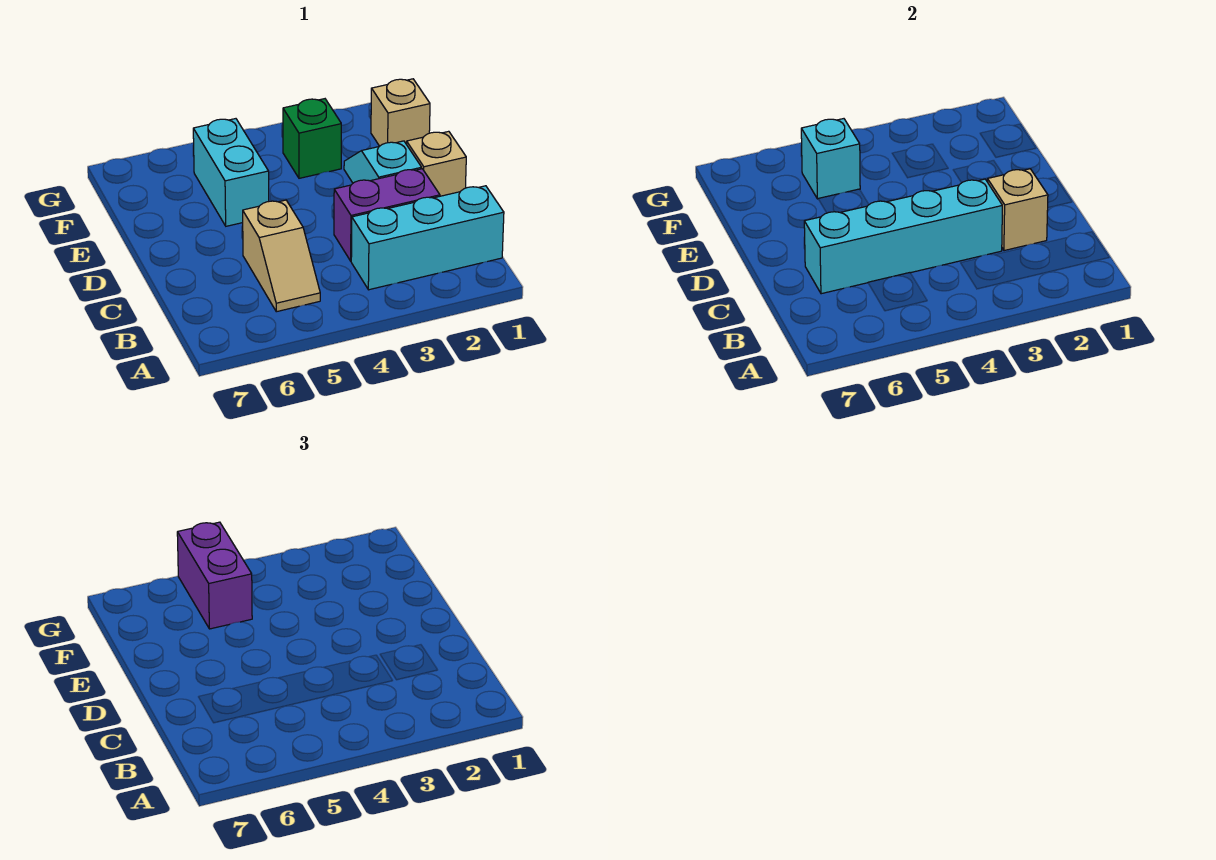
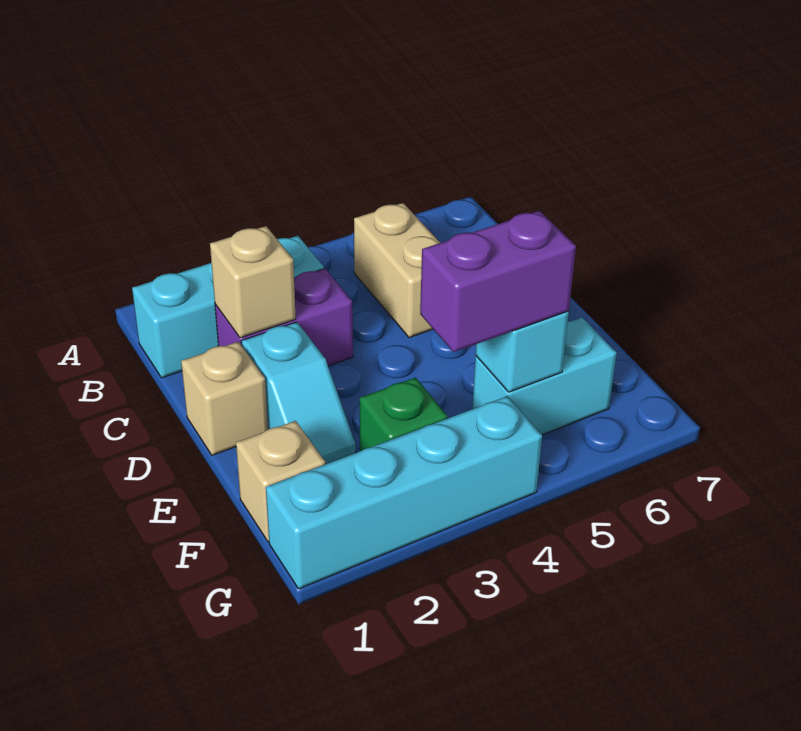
tan 1x2 slope [243,200,320,312] -> tan 1x2 brick [354,203,440,338]
cyan 1x4 brick [804,179,1002,294] -> cyan 1x4 brick moved to [266,396,542,589]
cyan 1x2 brick [193,119,269,226] -> cyan 1x2 brick turned to [472,317,617,435]
purple 1x2 brick [177,522,252,629] -> purple 1x2 brick turned to [420,211,576,352]

